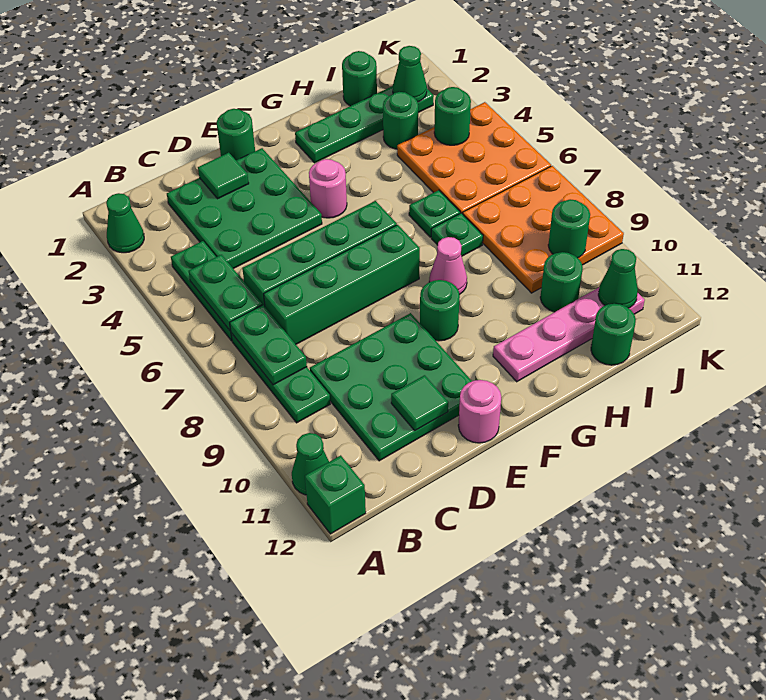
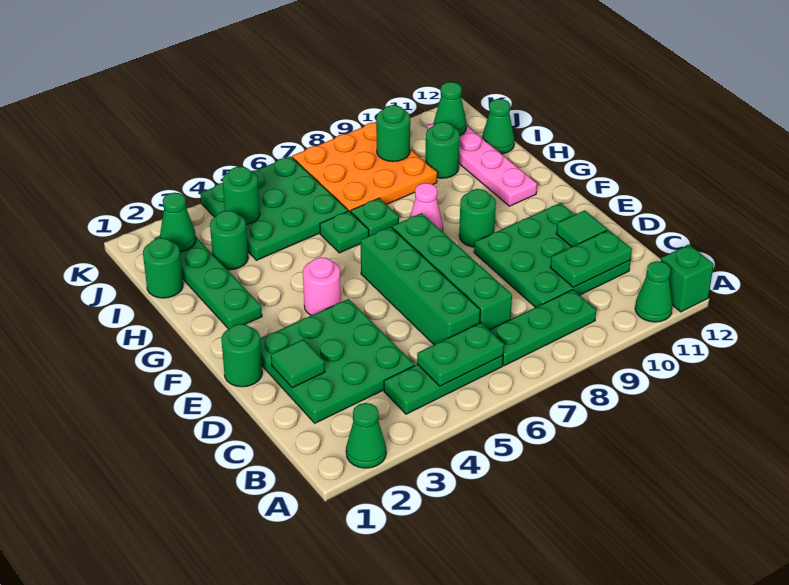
green 1x2 plate [230,305,307,385] -> green 1x2 plate moved to [550,230,632,287]
pink 1x1 round brick [458,380,501,443] -> none
orange 3x3 plate [397,102,551,214] -> green 3x3 plate [200,156,348,260]
green 1x1 round brick [591,304,636,365] -> green 1x1 cone [482,99,515,154]

